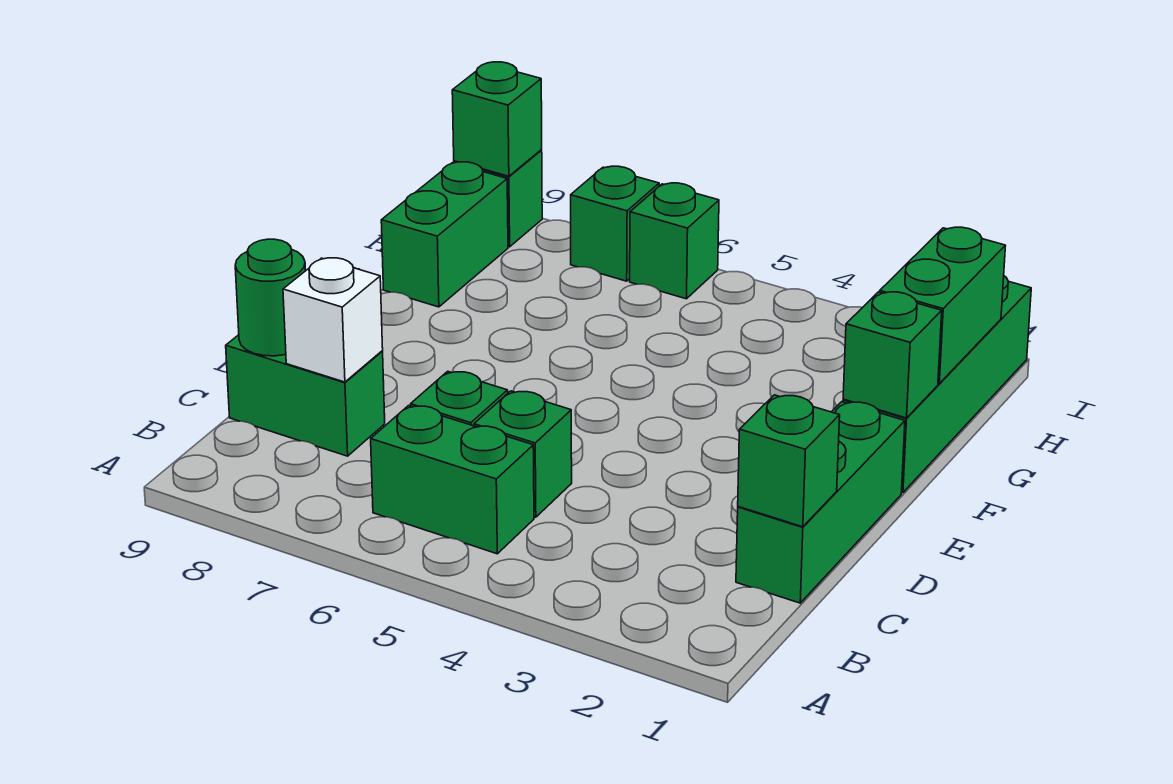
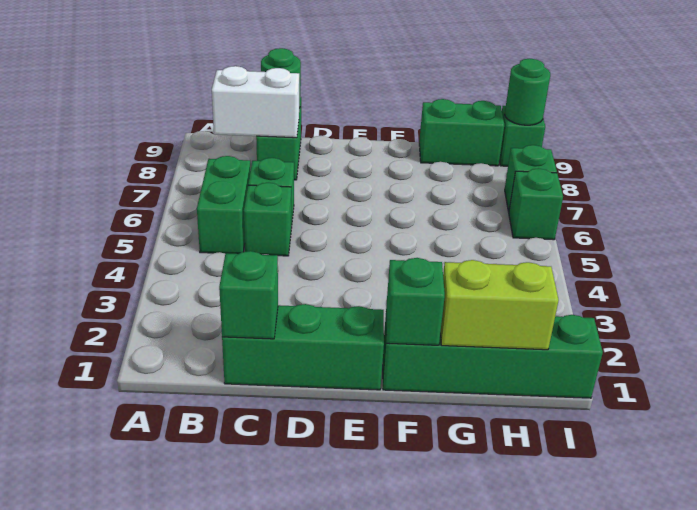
white 1x1 brick [283,258,383,382] -> white 1x2 brick [212,66,299,138]
green 1x2 brick [880,227,1005,383] -> lime 1x2 brick [440,260,559,350]
green 1x1 brick [452,62,542,176] -> green 1x1 round brick [505,59,550,125]

